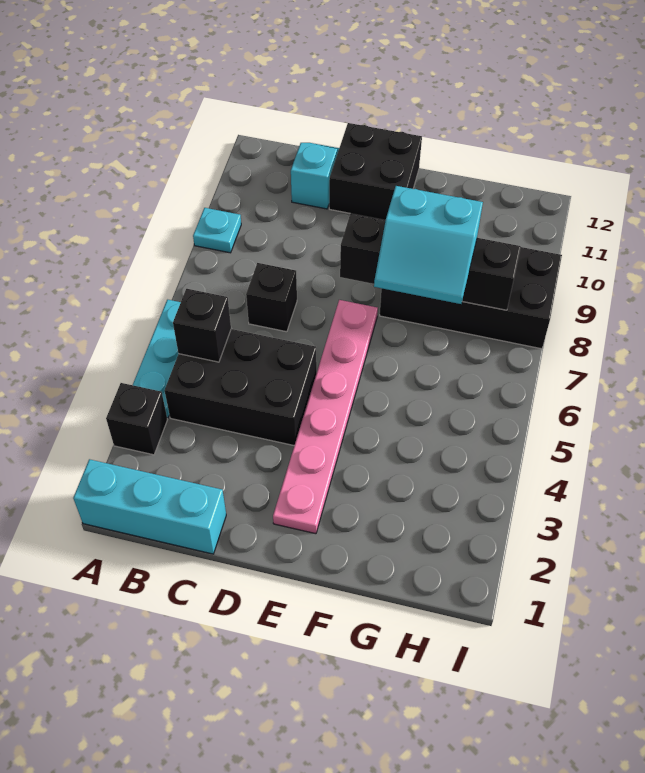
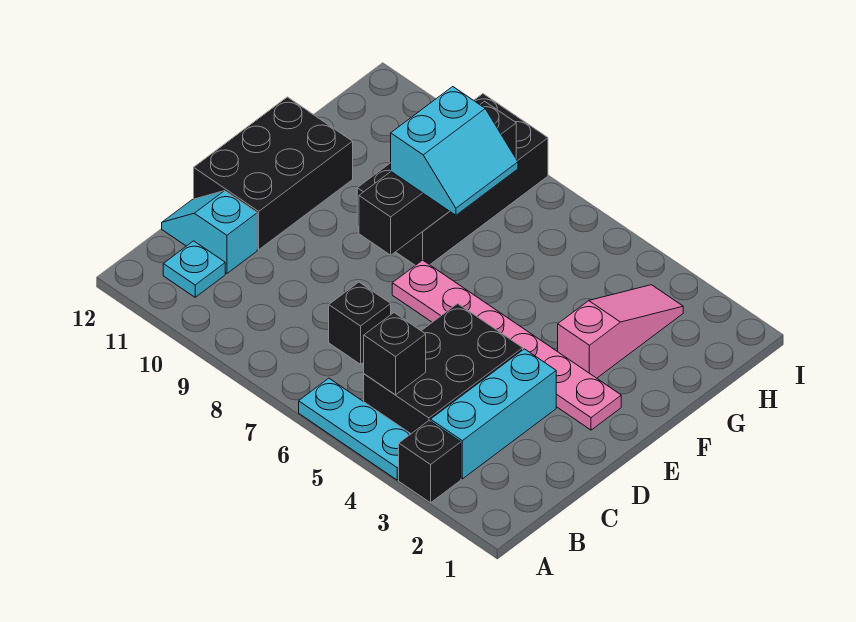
cyan 1x3 brick [73,459,226,554] -> cyan 1x3 brick moved to [431,349,556,479]
cyan 1x1 plate [193,208,241,253] -> cyan 1x1 plate moved to [163,241,225,297]
black 2x2 brick [329,123,422,220] -> black 2x3 brick [194,97,353,250]
none -> pink 1x3 slope [558,285,683,378]

